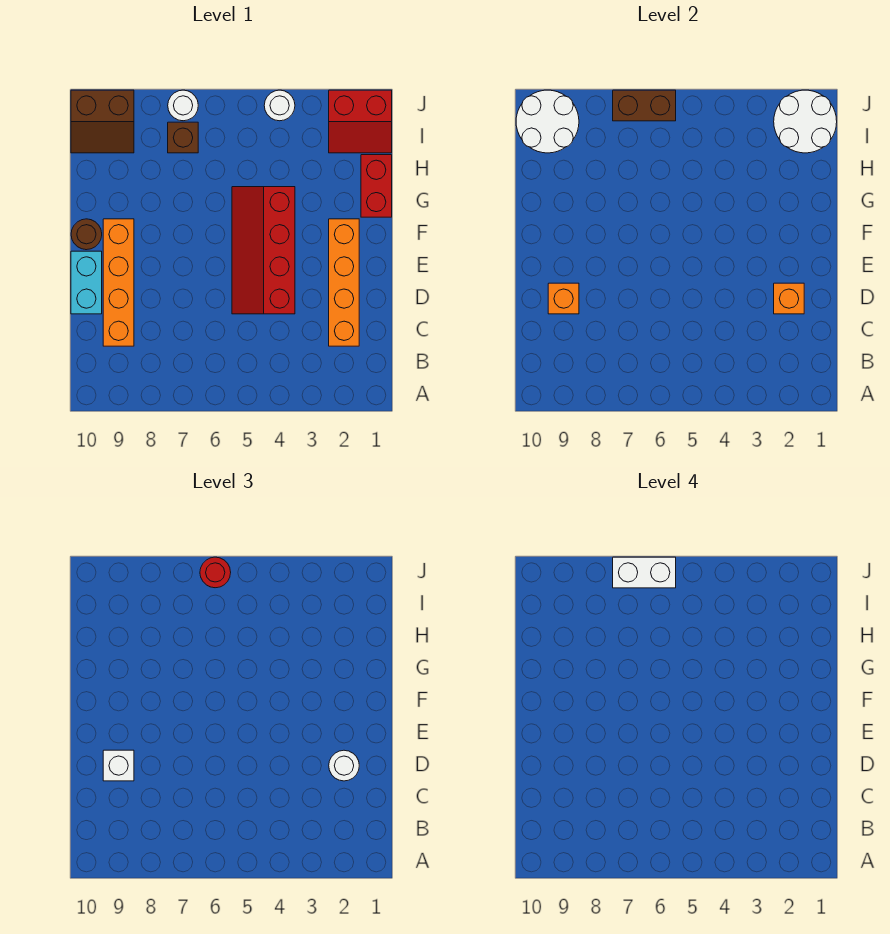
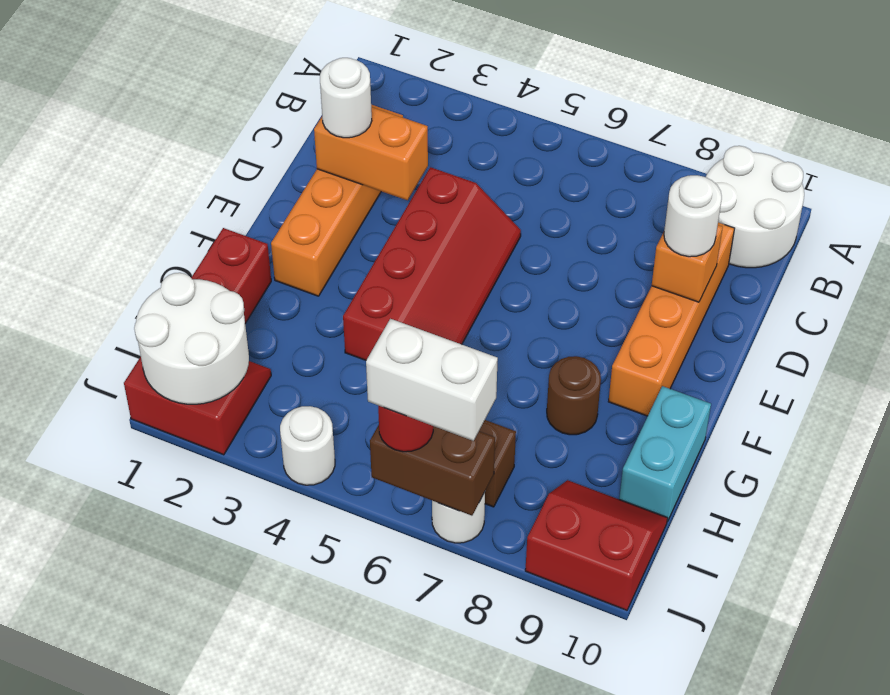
orange 1x1 brick [774,283,804,314] -> orange 1x2 brick [314,107,428,200]
white 1x1 brick [103,750,134,781] -> white 1x1 round brick [664,175,722,257]
cyan 1x2 brick [71,251,102,314] -> cyan 1x2 brick moved to [619,386,711,522]
brown 1x1 round brick [71,219,102,250] -> brown 1x1 round brick moved to [547,356,601,435]
brown 2x2 slope [71,90,134,153] -> red 2x2 slope [525,480,668,610]
white 2x2 round brick [516,90,579,153] -> white 2x2 round brick moved to [706,146,804,268]

